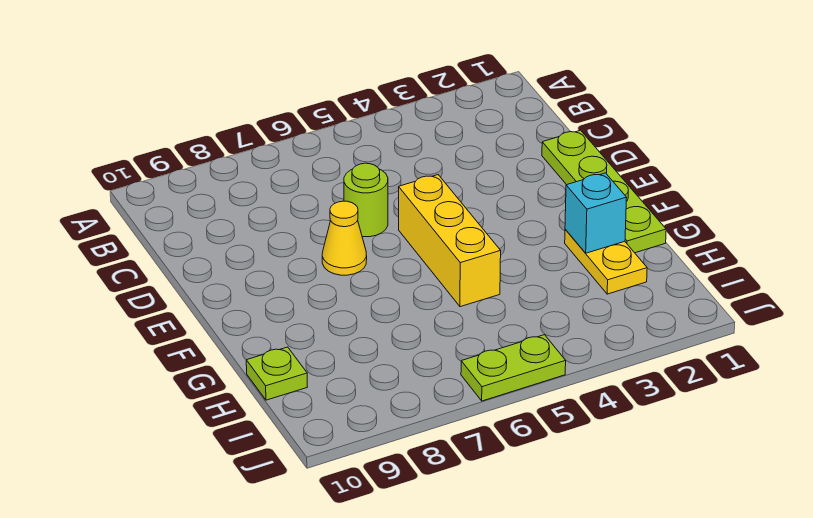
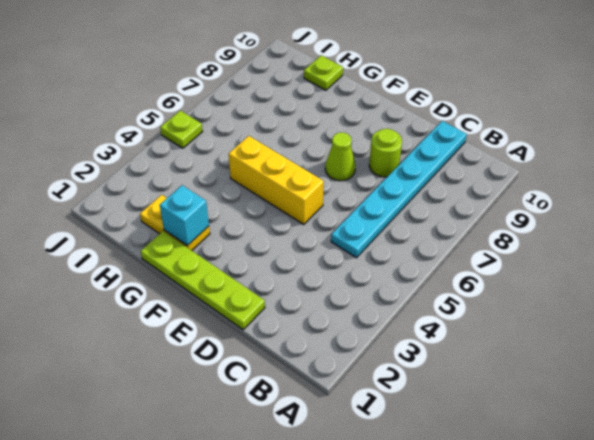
none -> cyan 1x6 plate [331,121,467,258]
lime 1x1 round brick [344,163,388,237] -> lime 1x1 round brick moved to [369,129,402,177]
yellow 1x1 cone [322,201,367,275] -> lime 1x1 cone [325,132,355,181]
lime 1x2 plate [461,335,566,401] -> lime 1x1 plate [160,111,203,148]

